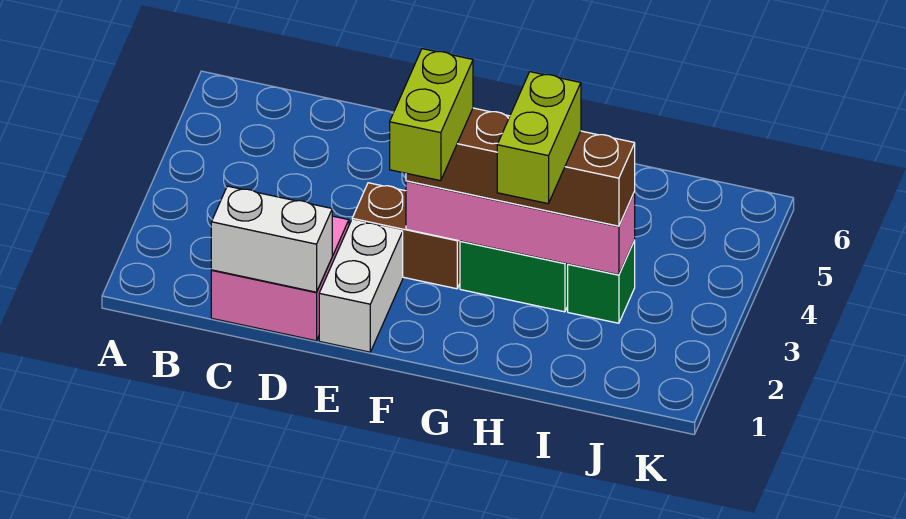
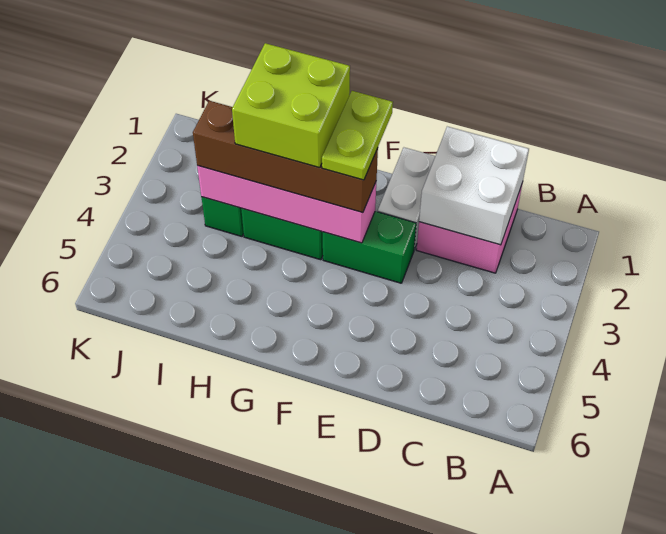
white 1x2 brick [211,186,332,292] -> white 2x2 brick [419,127,529,245]
brown 1x2 brick [352,183,460,289] -> green 1x2 brick [323,211,416,283]
lime 1x2 brick [390,49,473,181] -> lime 1x2 plate [322,91,393,180]
lime 1x2 brick [497,72,581,204] -> lime 2x2 brick [232,43,350,168]

